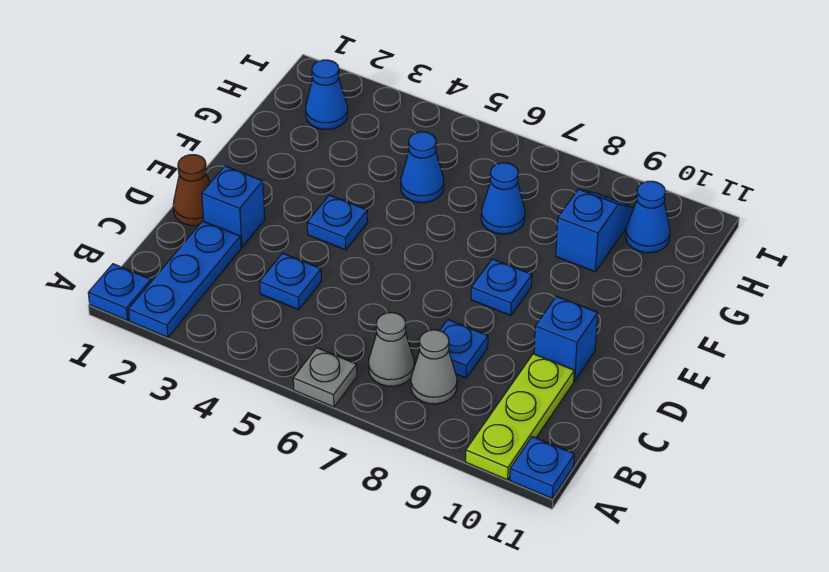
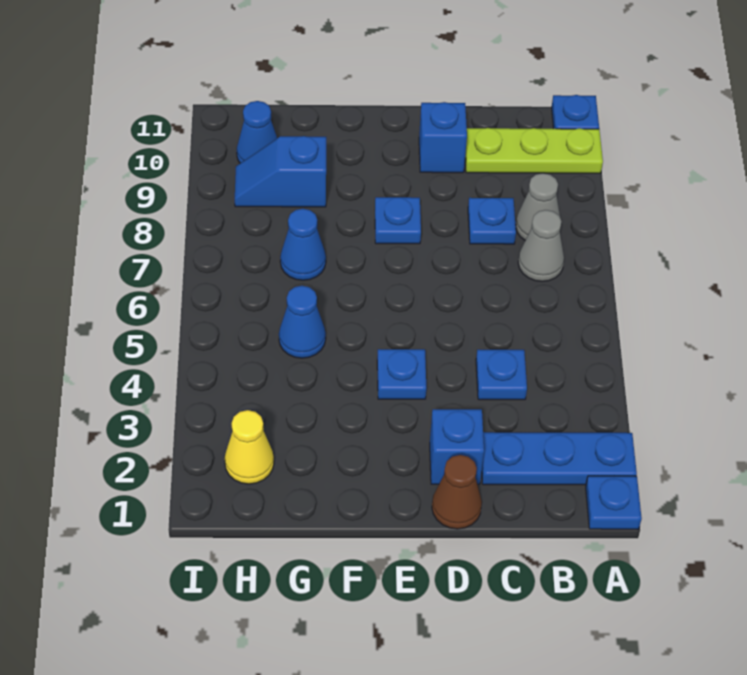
grey 1x1 plate [293,348,357,407] -> none
blue 1x1 cone [306,60,348,129] -> yellow 1x1 cone [225,410,274,484]

